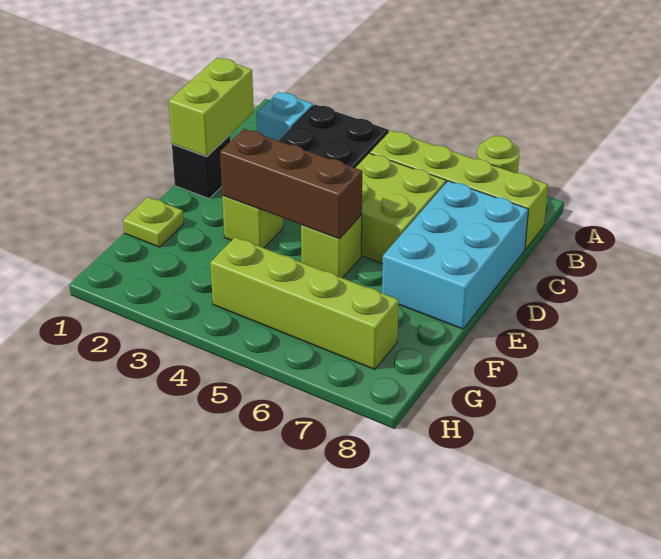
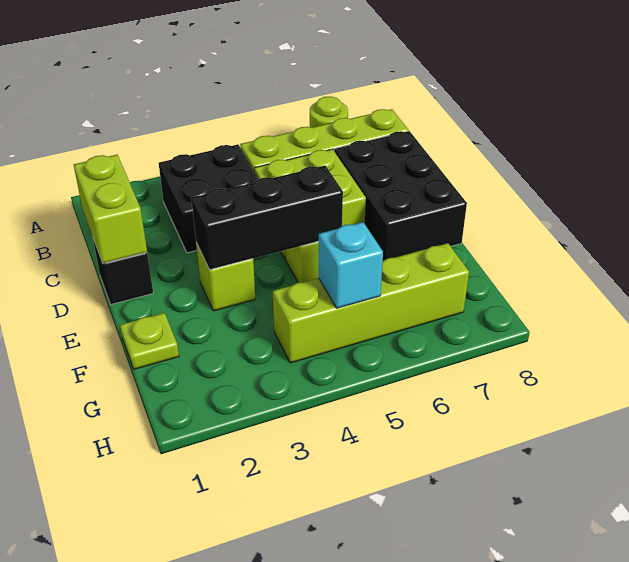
cyan 1x1 brick [257,92,313,141] -> cyan 1x1 brick moved to [319,222,383,308]
cyan 2x3 brick [382,181,528,329] -> black 2x3 brick [334,131,467,261]
brown 1x3 brick [220,129,362,239] -> black 1x3 brick [191,166,343,270]

